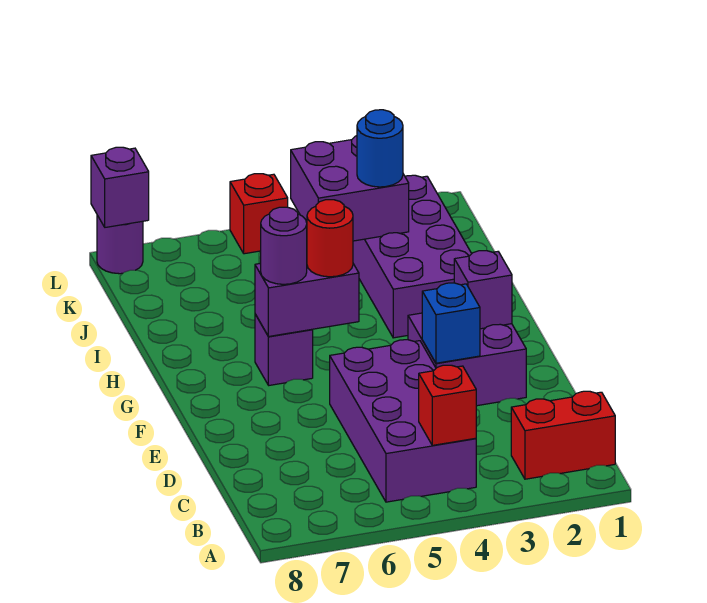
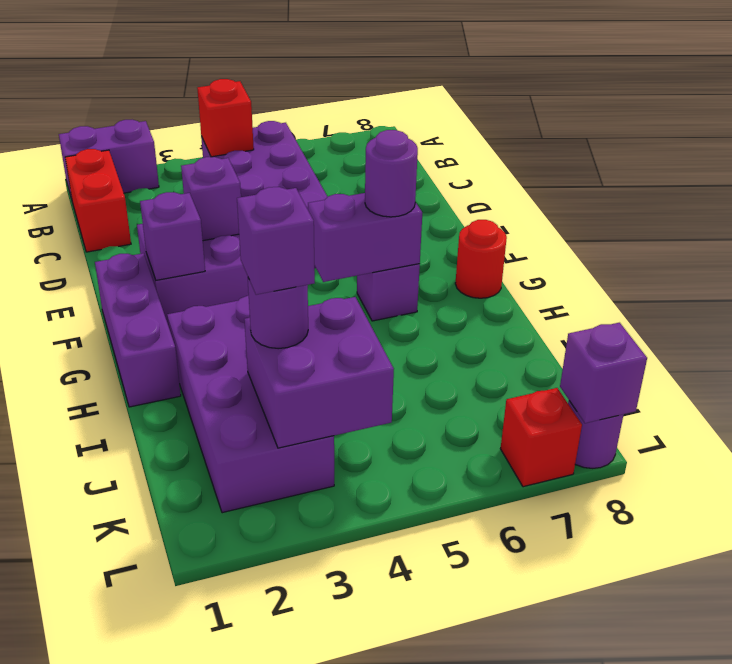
none -> purple 1x2 brick [59,120,159,199]
red 1x2 brick [511,391,615,479] -> red 1x2 brick turned to [65,149,131,252]
blue 1x1 brick [422,283,480,363] -> purple 1x1 brick [181,157,241,241]
none -> purple 1x3 brick [95,253,181,407]
red 1x1 round brick [307,200,353,277] -> red 1x1 round brick moved to [455,220,507,298]
blue 1x1 round brick [357,110,403,187] -> purple 1x1 round brick [248,278,308,349]
none -> purple 1x1 brick [237,187,315,295]
red 1x1 brick [230,174,288,254] -> red 1x1 brick moved to [500,388,582,487]

